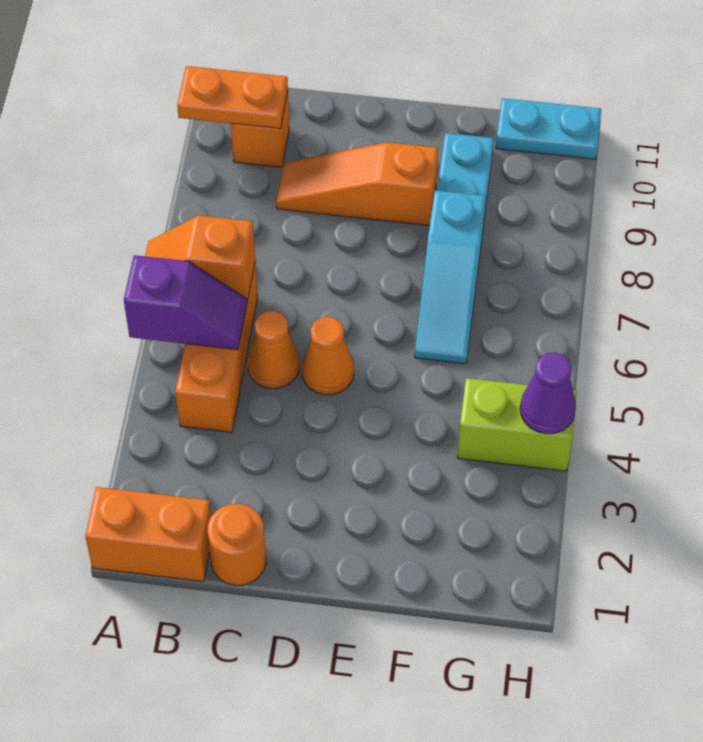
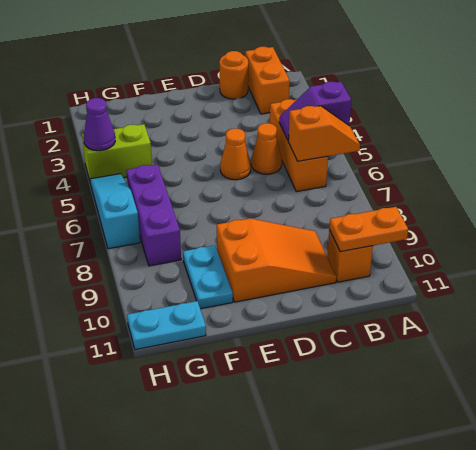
orange 1x2 brick [85,487,211,582] -> orange 1x2 brick turned to [245,47,290,114]
orange 1x3 slope [277,142,438,226] -> orange 2x3 slope [217,218,336,302]
cyan 1x3 slope [415,190,486,364] -> cyan 1x3 slope moved to [90,174,140,249]
none -> purple 1x3 brick [126,164,181,266]

